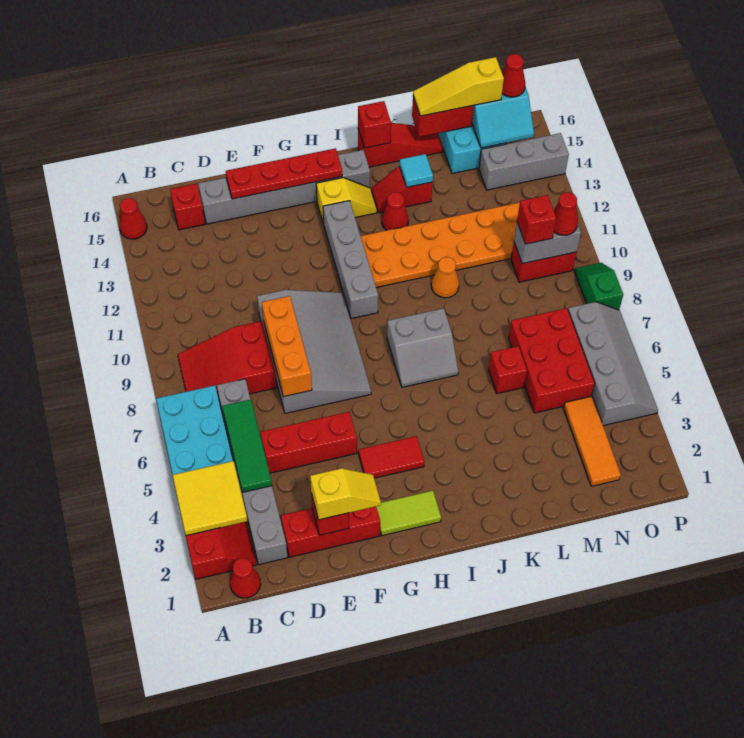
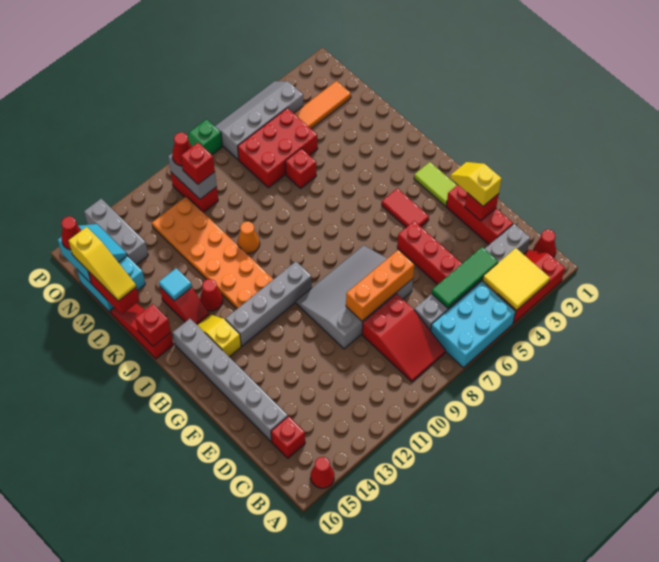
red 1x4 plate [226,148,342,199] -> none
grey 2x2 slope [387,308,458,387] -> none

